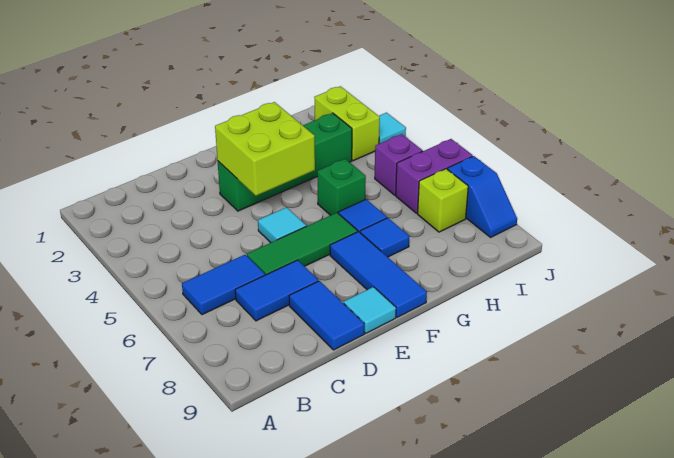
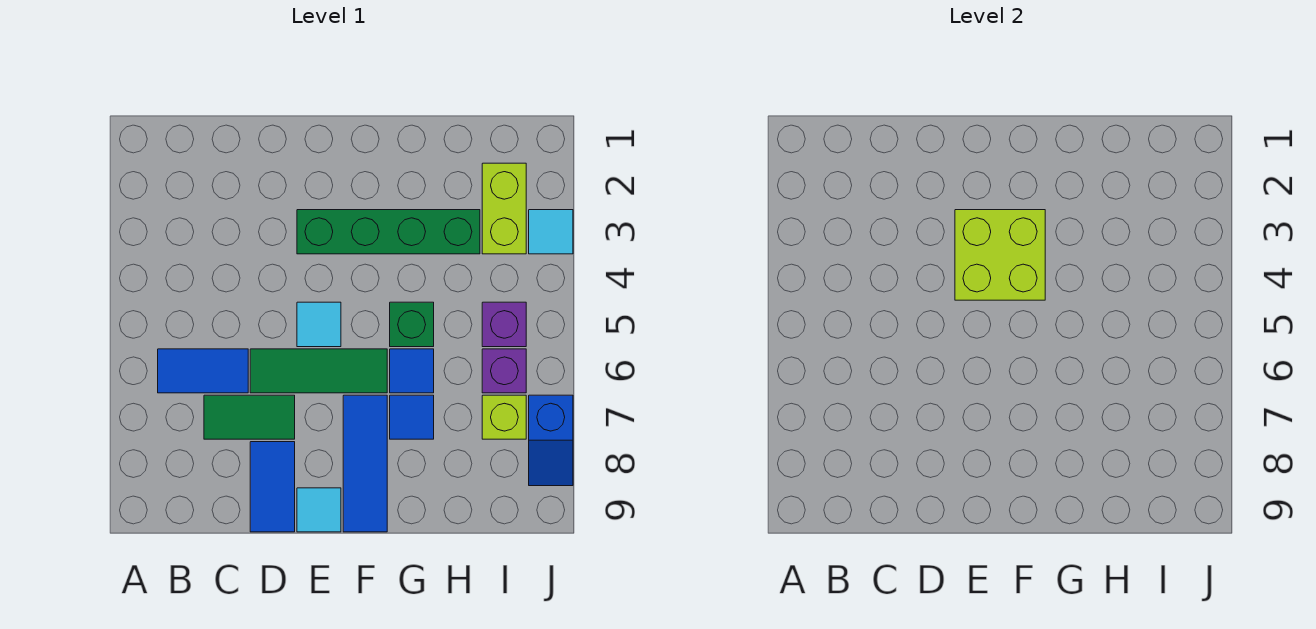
blue 1x2 tile [235,260,318,321] -> green 1x2 tile [204,395,295,439]
purple 1x2 brick [396,139,473,213] -> purple 1x1 brick [482,349,526,393]

